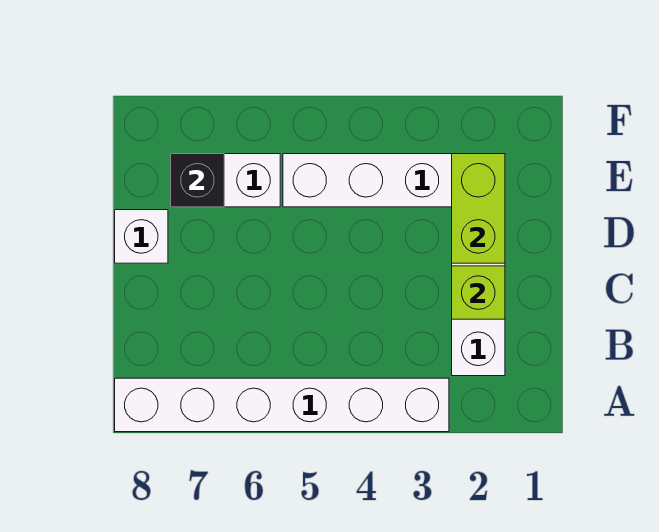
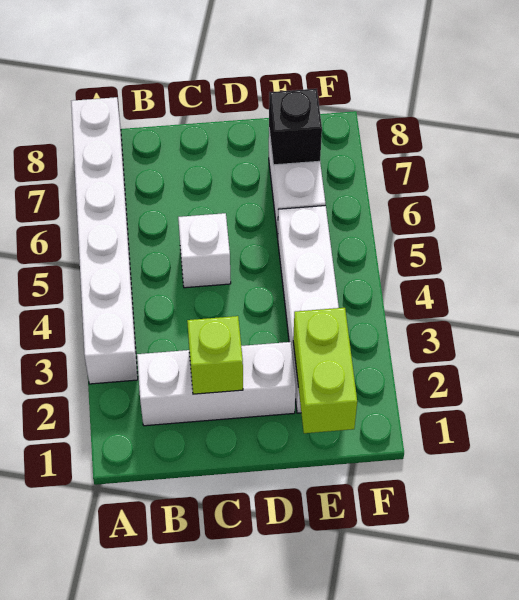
lime 1x2 brick [452,154,505,263] -> lime 1x2 brick turned to [293,308,357,433]
white 1x1 brick [115,210,168,263] -> white 1x1 brick moved to [178,213,231,288]

